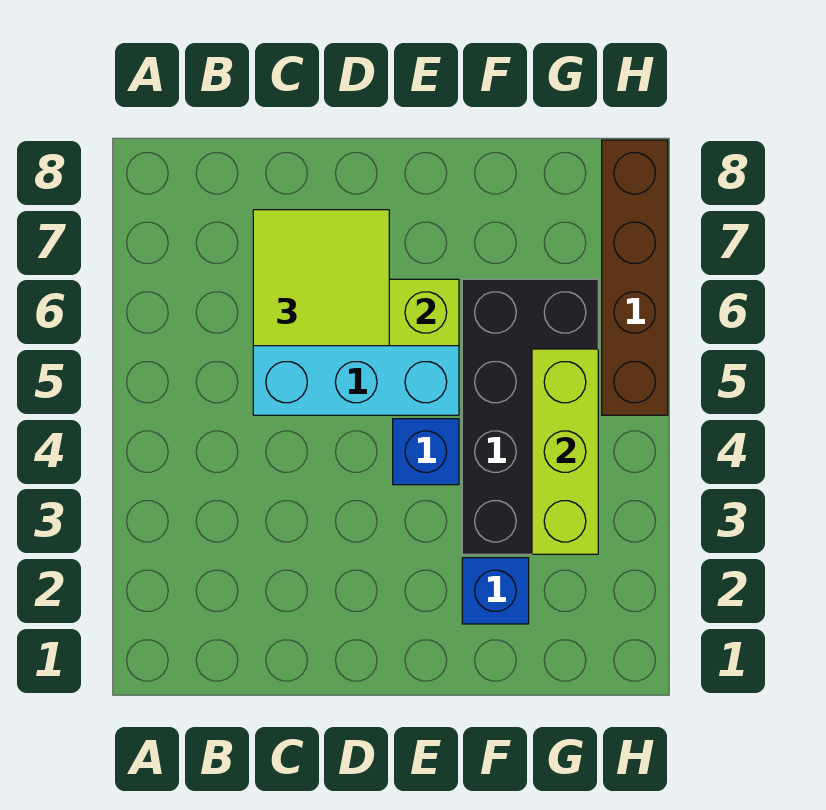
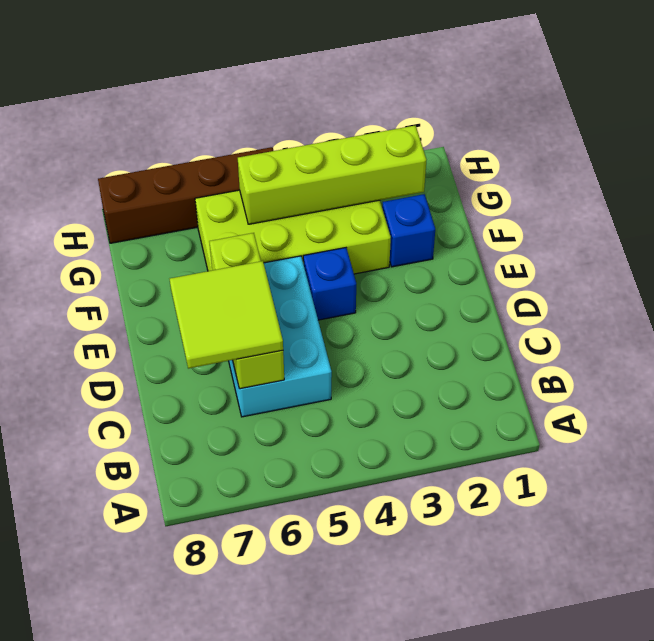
black 2x4 brick [462,279,598,554] -> lime 2x4 brick [195,190,391,274]
lime 1x3 brick [532,349,598,554] -> lime 1x4 brick [238,125,426,224]

